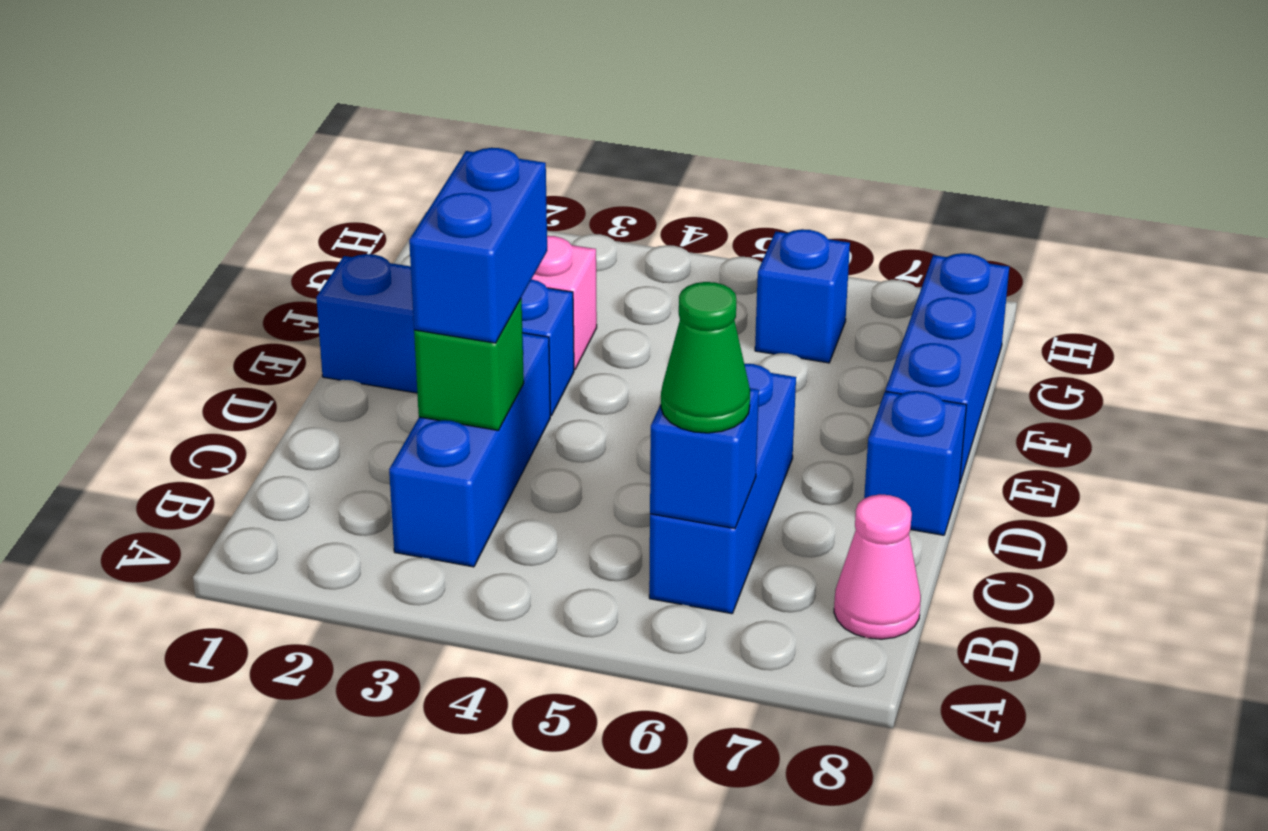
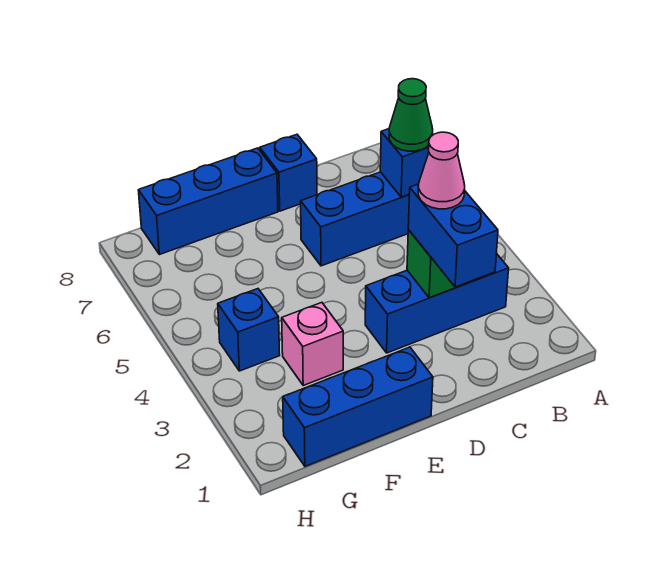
pink 1x1 cone [834,494,921,639] -> pink 1x1 cone moved to [418,132,465,209]
blue 1x2 brick [409,148,547,343] -> blue 1x2 brick turned to [408,184,498,287]
blue 1x3 brick [316,254,574,416] -> blue 1x3 brick turned to [283,347,433,466]
blue 1x1 brick [755,229,850,363] -> blue 1x1 brick moved to [218,289,280,371]

